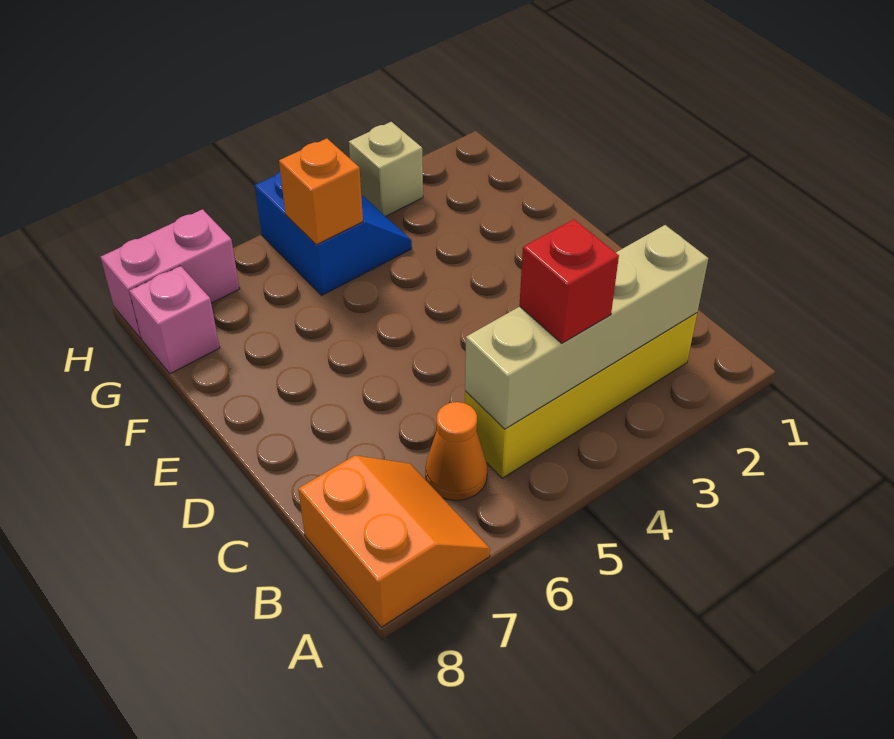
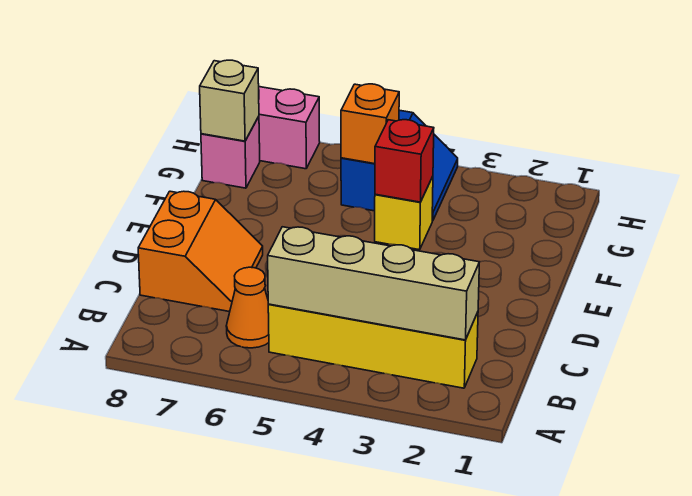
orange 2x2 slope [298,455,490,627] -> orange 2x2 slope moved to [138,191,263,312]
red 1x1 brick [519,219,619,343] -> red 1x1 brick moved to [375,120,434,202]
none -> yellow 1x1 brick [375,177,433,250]
tan 1x1 brick [349,122,423,216] -> tan 1x1 brick moved to [200,60,259,141]

